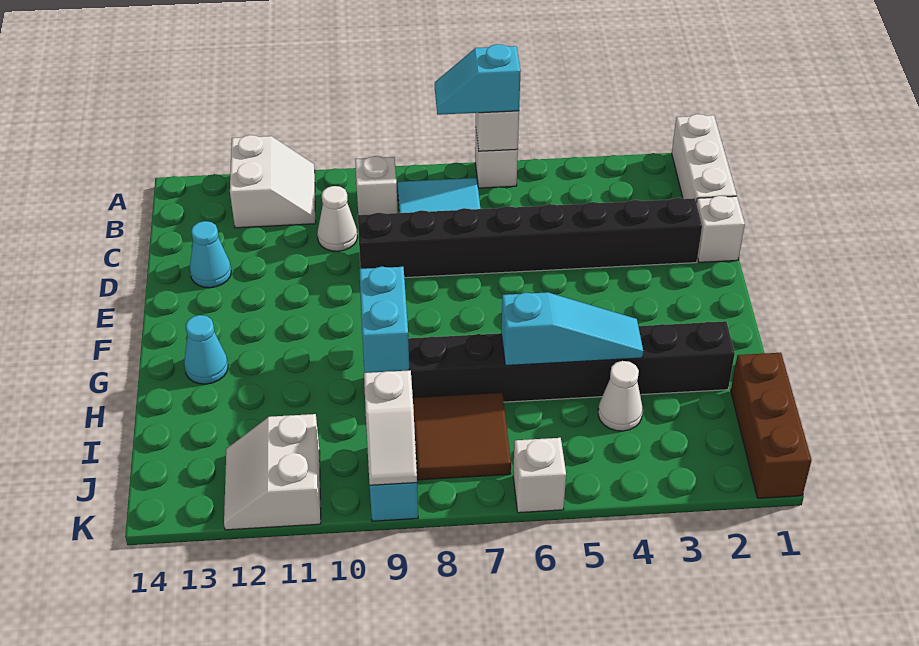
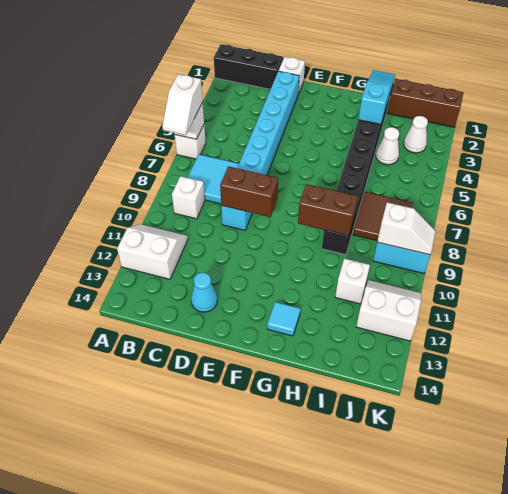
white 1x3 brick [672,114,737,202] -> black 1x3 brick [214,44,283,89]
cyan 1x2 slope [435,44,521,115] -> white 1x2 slope [162,74,203,135]
white 1x1 cone [317,186,357,251] -> white 1x1 cone moved to [404,116,428,153]
black 1x8 brick [358,198,702,278] -> cyan 1x8 brick [221,71,299,230]
none -> brown 1x2 brick [220,166,278,217]
cyan 1x2 brick [359,267,409,373] -> brown 1x2 brick [298,184,358,236]
cyan 1x1 cone [184,315,228,384] -> cyan 1x1 tile [267,302,300,336]
cyan 1x3 slope [501,292,643,365] -> cyan 1x3 slope moved to [358,70,395,124]
white 2x2 slope [224,414,321,530] -> white 2x2 slope turned to [356,280,421,341]
white 1x1 brick [513,438,566,513] -> white 1x1 brick moved to [335,259,370,304]

